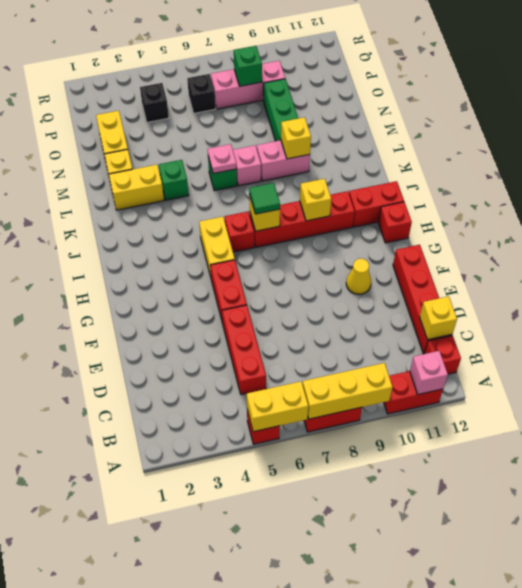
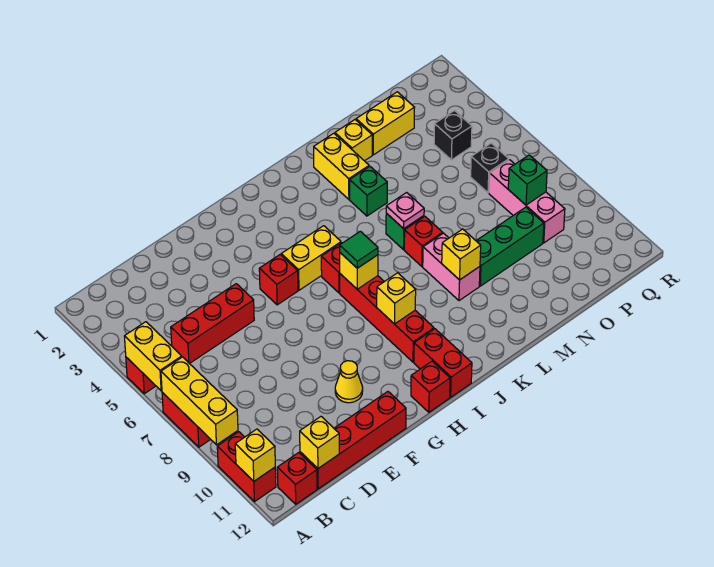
pink 1x1 brick [410,351,448,394] -> yellow 1x1 brick [235,429,275,481]
red 1x2 brick [210,260,247,323] -> red 1x1 brick [259,255,298,305]
pink 1x1 brick [233,145,261,186] -> red 1x1 brick [404,217,443,266]

